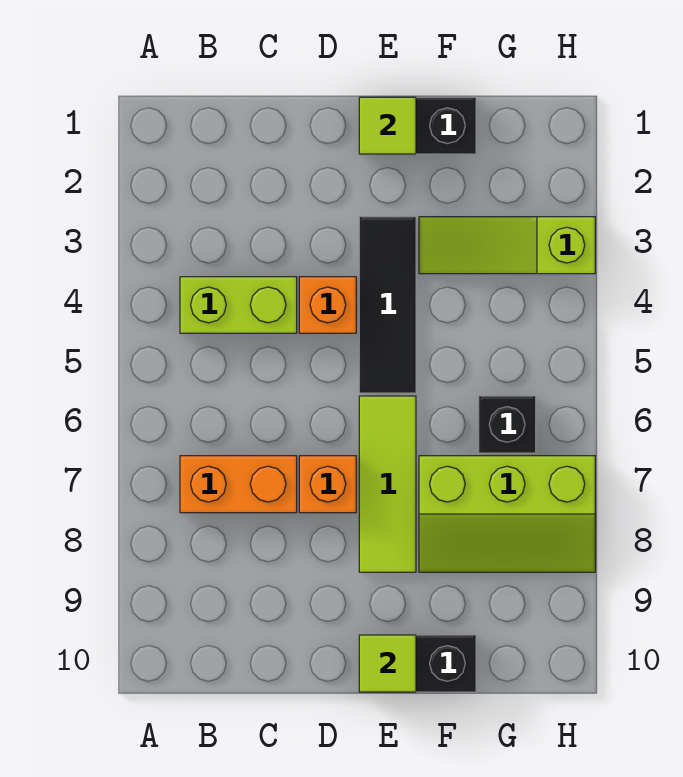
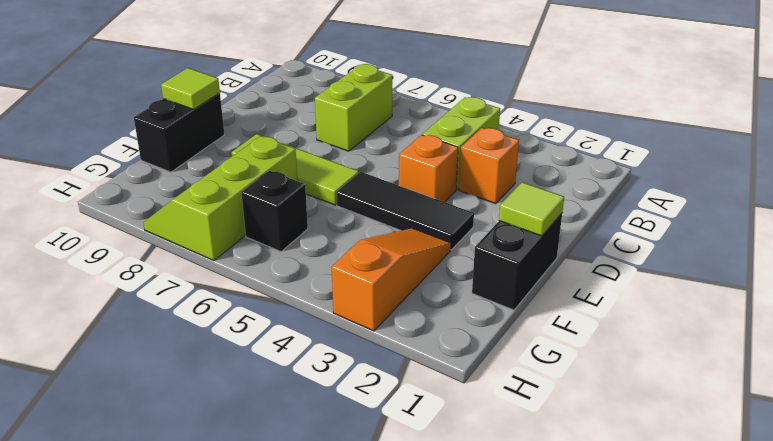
orange 1x2 brick [180,456,297,513] -> lime 1x2 brick [315,64,392,151]
orange 1x1 brick [299,456,356,513] -> orange 1x1 brick moved to [459,128,519,204]
lime 1x3 slope [419,217,595,274] -> orange 1x3 slope [332,228,451,331]

